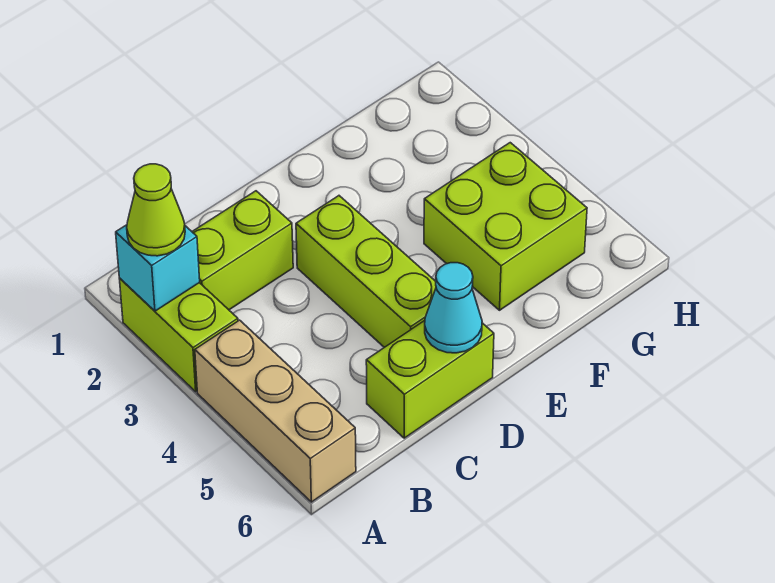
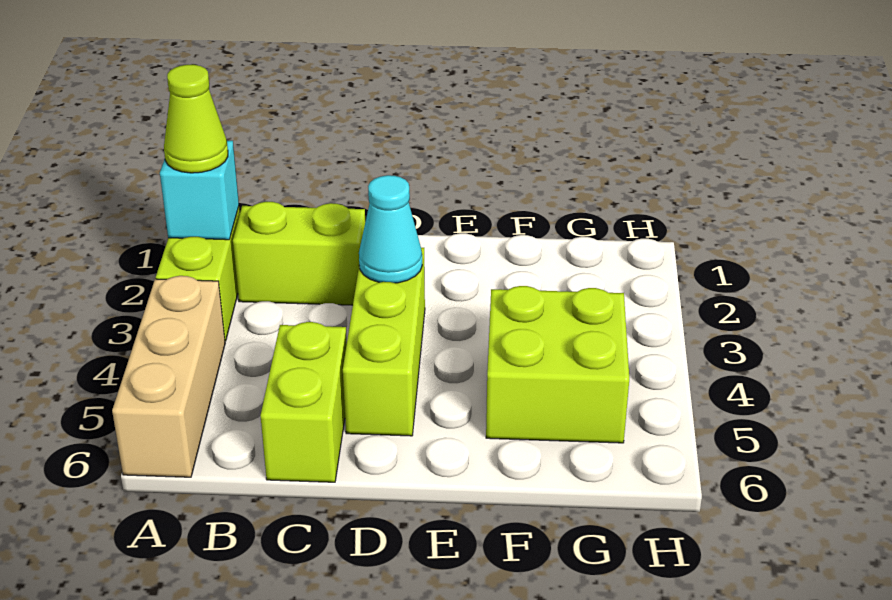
lime 1x2 brick [366,321,494,438] -> lime 1x2 brick turned to [260,322,347,482]
cyan 1x1 cone [425,263,482,353] -> cyan 1x1 cone moved to [359,175,422,283]

